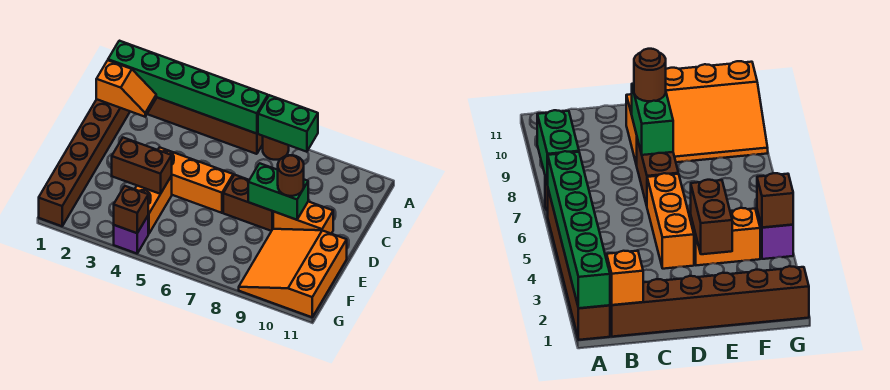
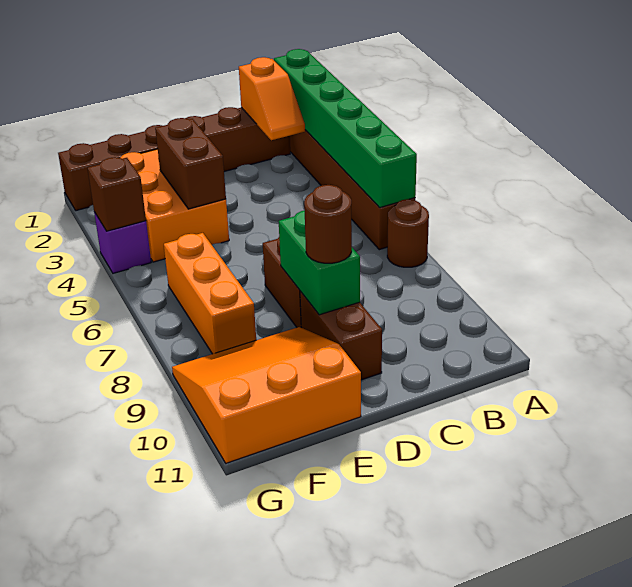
green 1x2 brick [258,95,318,152] -> none
orange 1x3 brick [158,147,233,213] -> orange 1x3 brick moved to [164,233,256,354]
orange 1x2 brick [273,202,333,234] -> brown 1x2 brick [300,291,382,380]
orange 1x2 brick [135,176,172,234] -> orange 2x3 brick [120,149,229,262]

